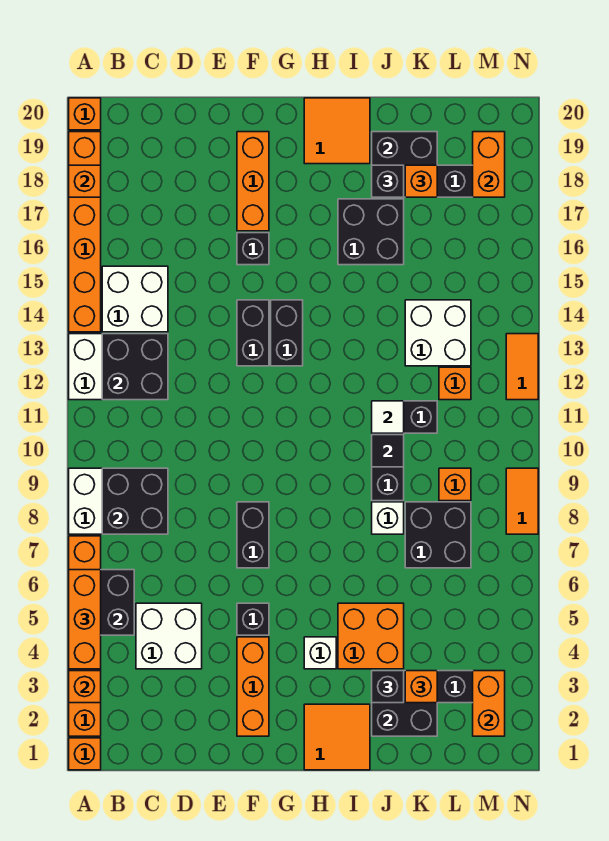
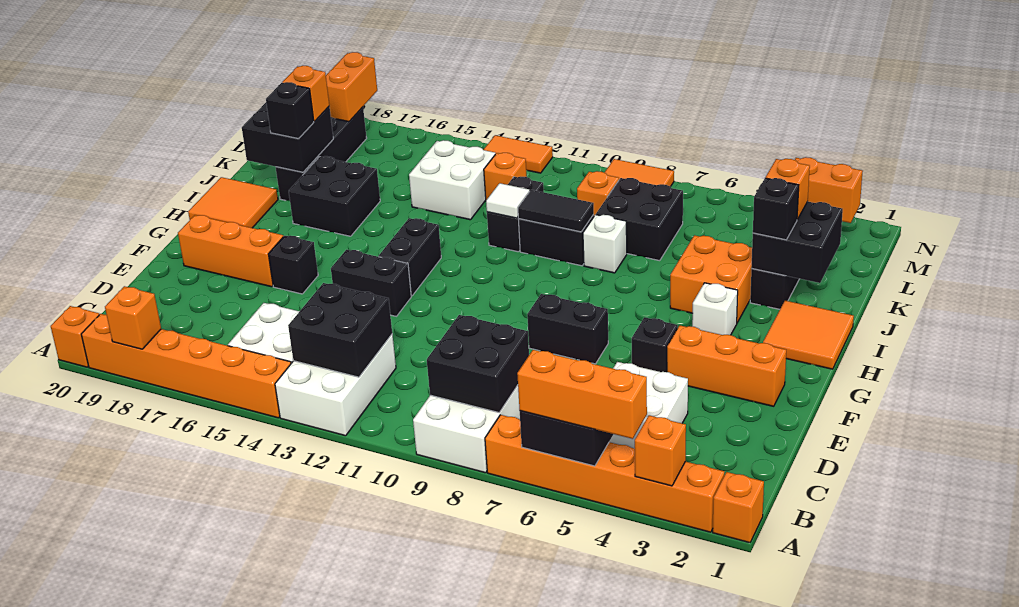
black 1x2 brick [271,300,303,366] -> black 1x2 brick turned to [378,218,441,296]
black 1x1 tile [372,435,404,467] -> black 1x2 tile [518,190,594,232]
orange 1x2 brick [473,132,505,197] -> orange 1x2 brick turned to [326,52,377,122]

